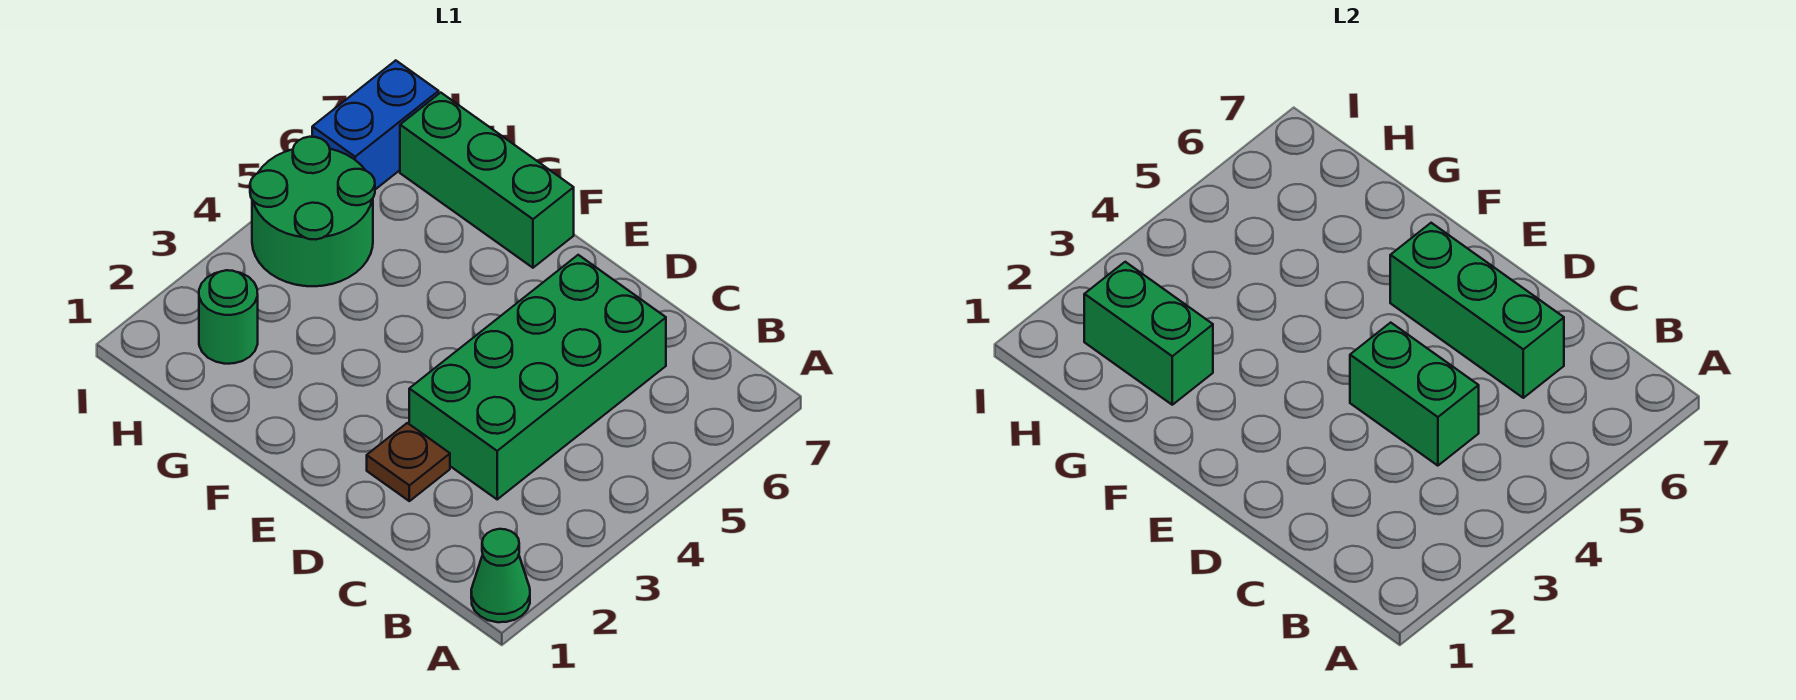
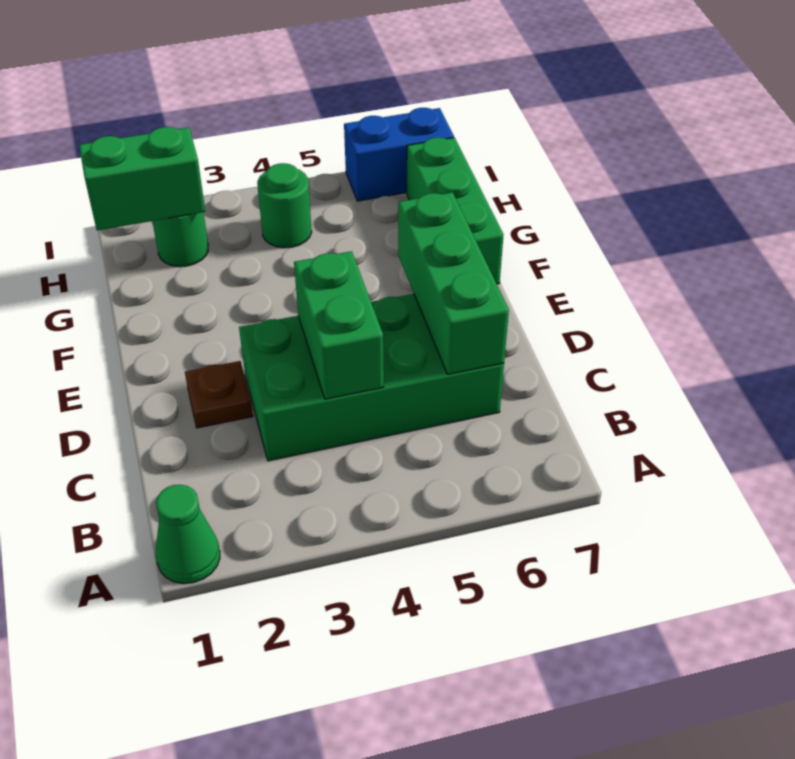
green 1x2 brick [1084,262,1213,405] -> green 1x2 brick turned to [79,127,205,230]
green 2x2 round brick [250,137,375,286] -> green 1x1 round brick [257,163,312,248]

